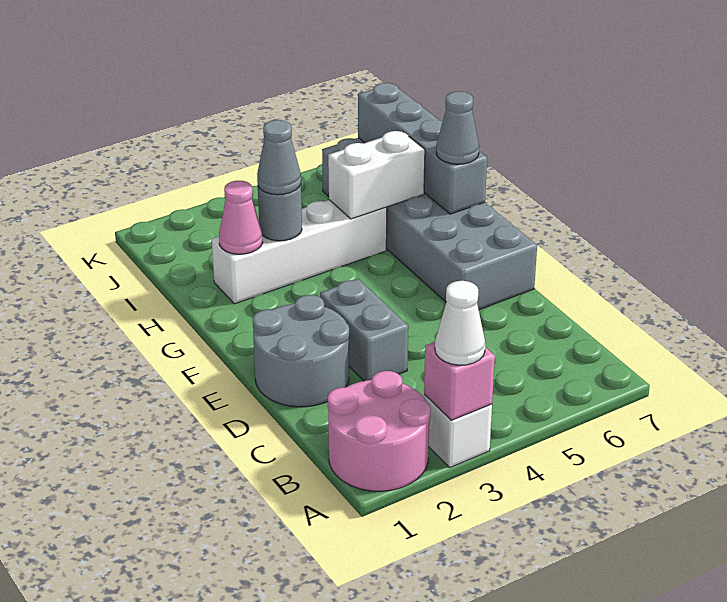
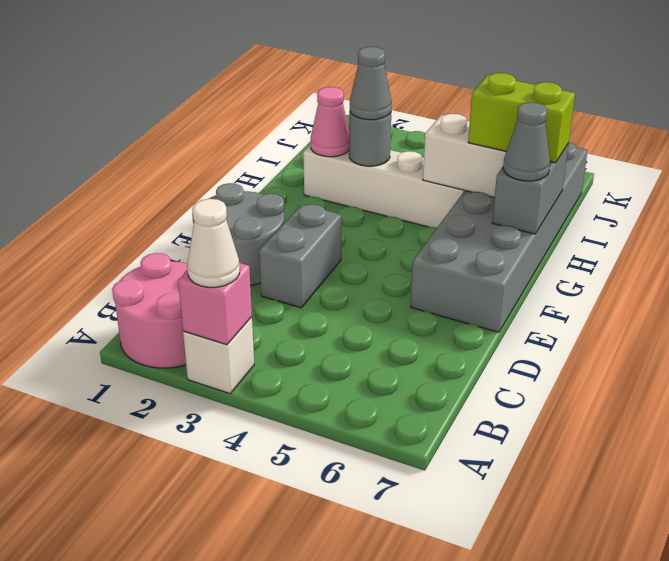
grey 1x4 brick [358,83,487,214] -> grey 1x2 brick [492,144,569,234]
none -> lime 1x2 brick [468,73,575,163]

